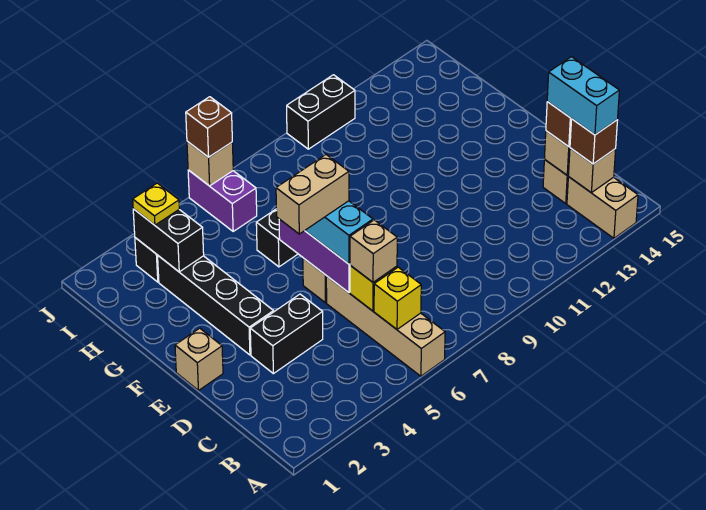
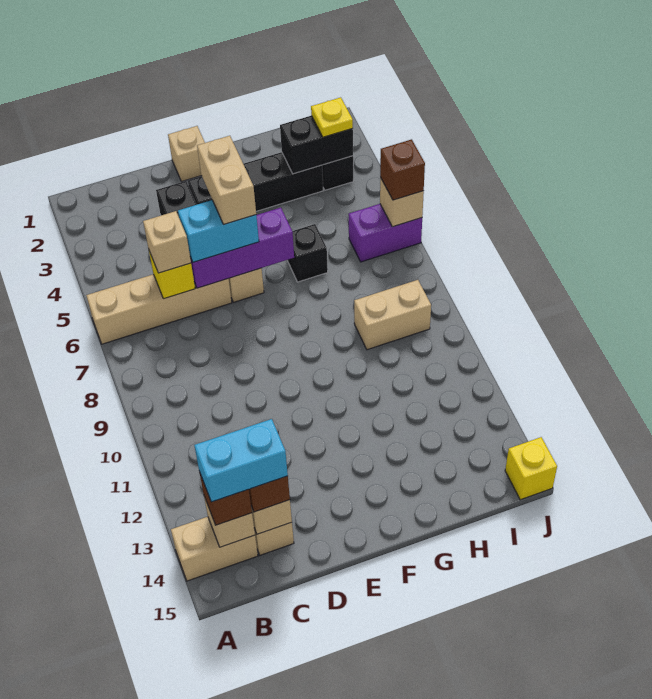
yellow 1x1 brick [374,267,421,329] -> yellow 1x1 brick moved to [505,437,557,500]
none -> tan 1x2 brick [354,280,431,350]
black 1x2 brick [287,75,355,149] -> none

